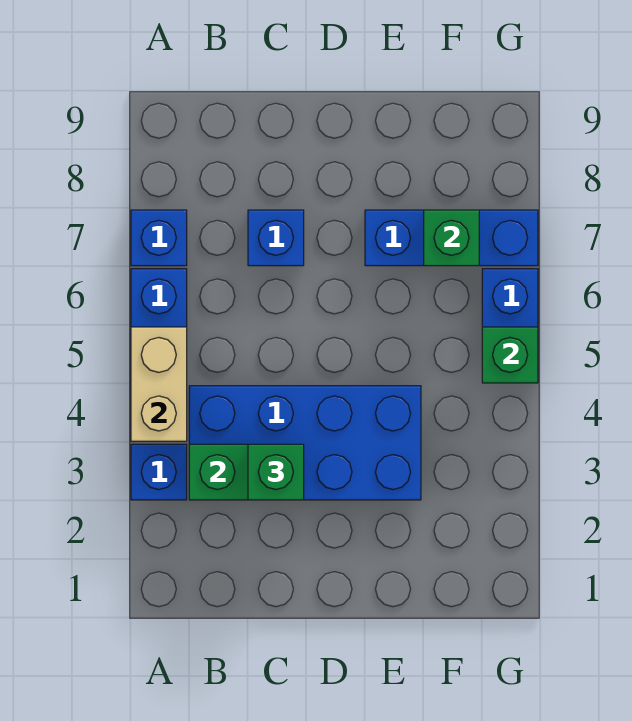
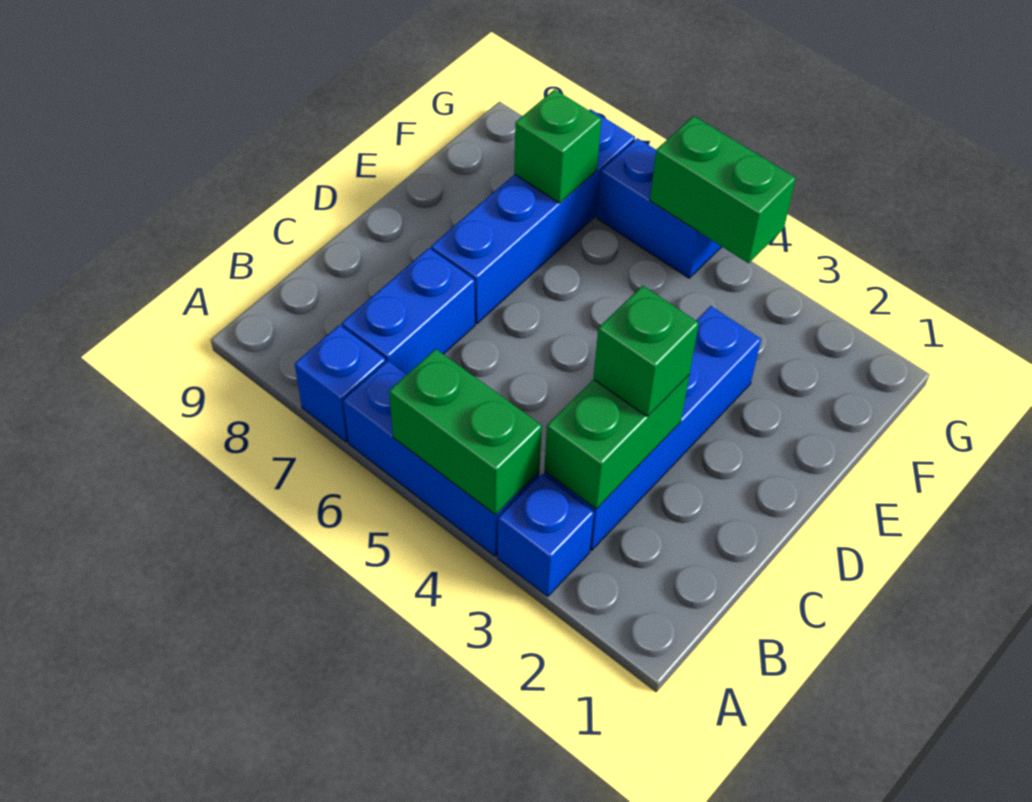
tan 1x2 brick [131,327,187,441] -> green 1x2 brick [389,349,542,515]
blue 2x4 brick [189,386,421,500] -> blue 1x4 brick [544,306,761,550]
blue 1x1 brick [248,210,304,266] -> blue 1x2 brick [342,248,475,374]
blue 1x3 brick [365,210,538,266] -> blue 1x4 brick [431,109,635,324]
green 1x1 brick [482,327,538,383] -> green 1x2 brick [650,116,796,263]

